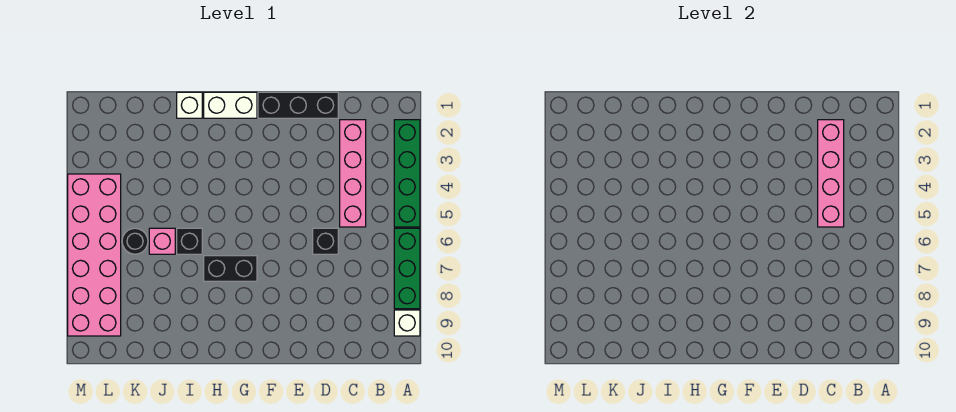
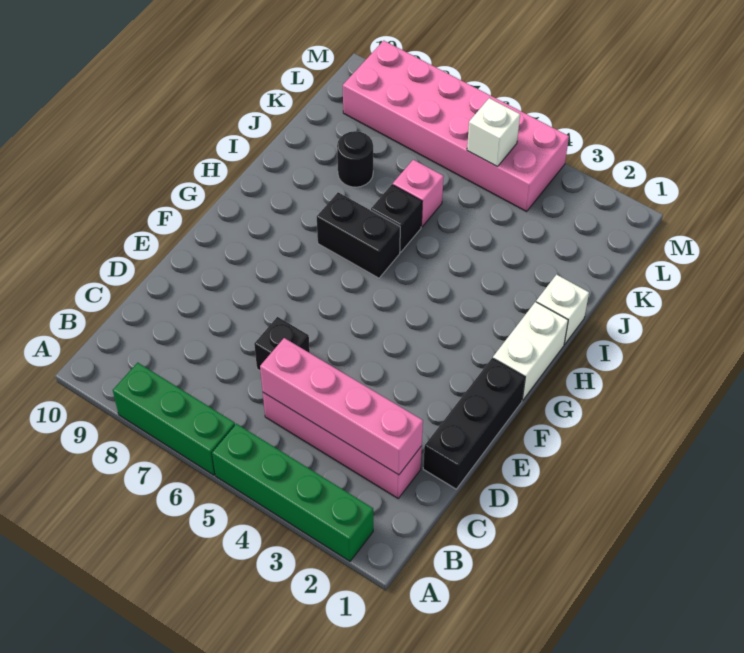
white 1x1 brick [394,310,420,336] -> white 1x1 brick moved to [467,98,520,166]
black 1x2 brick [204,256,257,281] -> black 1x2 brick turned to [317,192,400,278]
black 1x1 round brick [122,228,148,254] -> black 1x1 round brick moved to [337,131,373,187]

